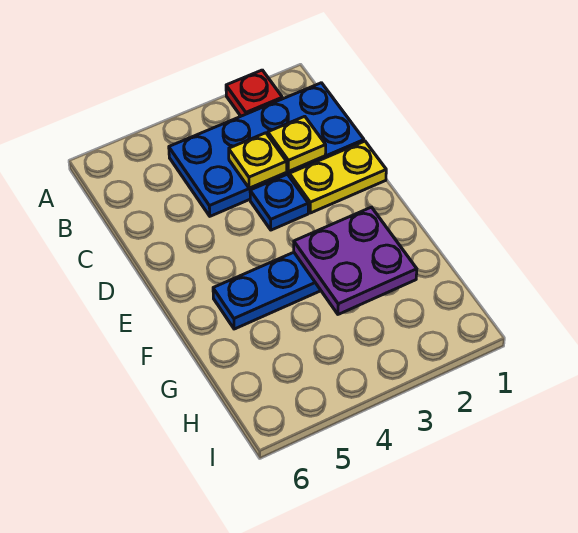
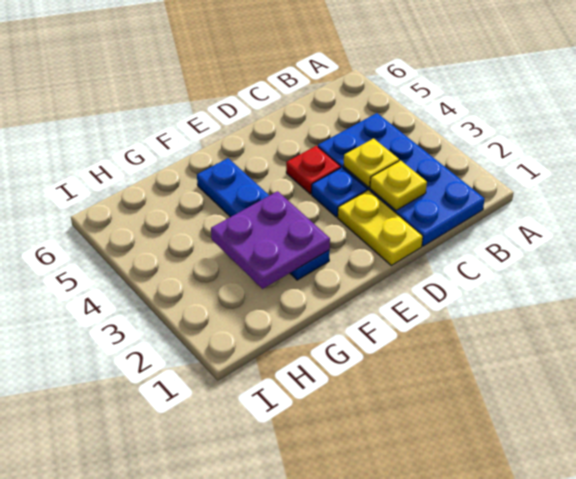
red 1x1 plate [226,70,282,116] -> red 1x1 plate moved to [286,146,341,194]

